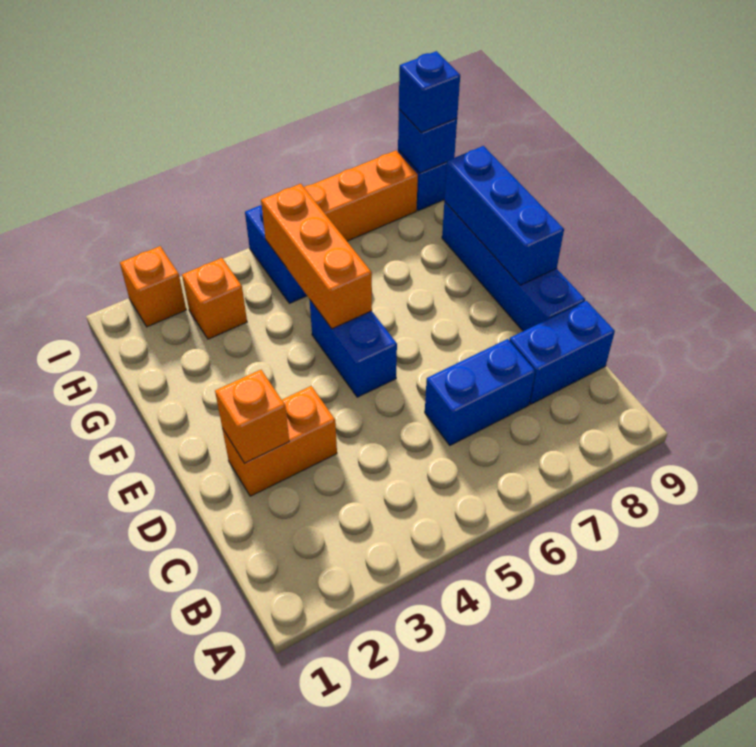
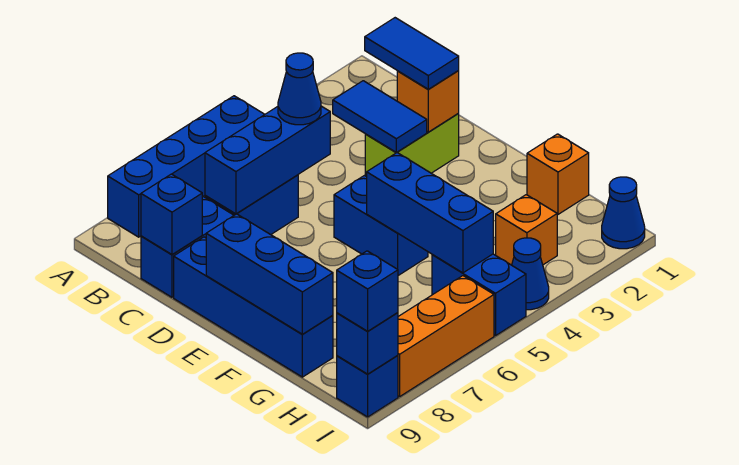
none -> blue 1x4 brick [108,96,265,237]
none -> blue 1x2 tile [365,18,459,89]
none -> blue 1x2 tile [333,81,427,153]
none -> blue 1x3 brick [205,106,330,214]
none -> blue 1x1 cone [278,53,321,125]
none -> blue 1x1 brick [141,174,202,254]
orange 1x2 brick [222,386,337,496] -> lime 1x2 brick [365,114,459,177]
orange 1x3 brick [261,184,372,329] -> blue 1x3 brick [367,153,493,273]
none -> blue 1x1 cone [602,177,645,249]
orange 1x1 brick [120,246,186,327] -> orange 1x1 brick moved to [527,134,589,214]
none -> blue 1x1 cone [512,238,549,310]

